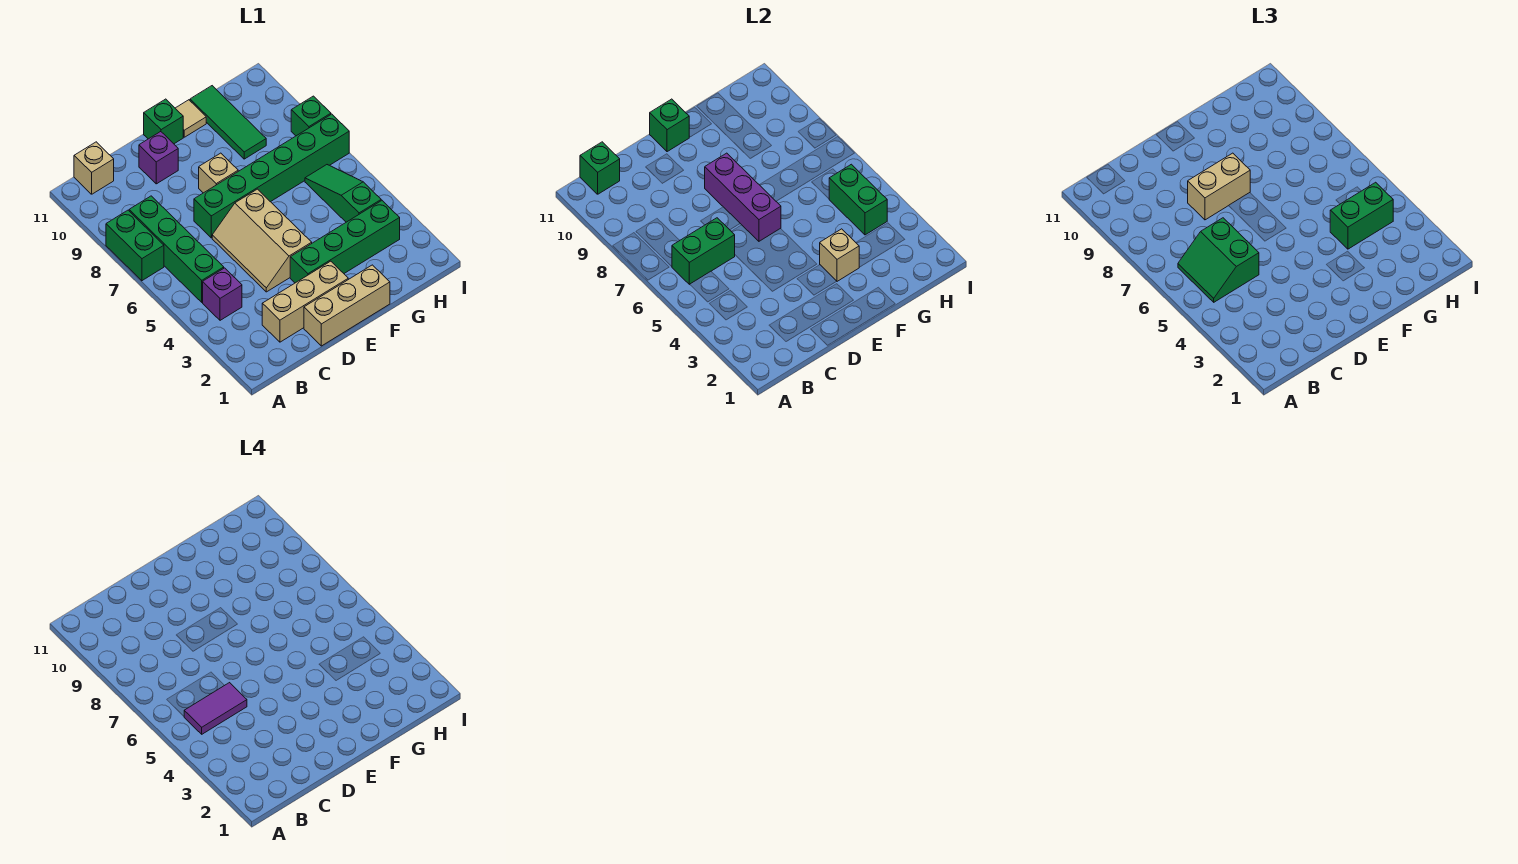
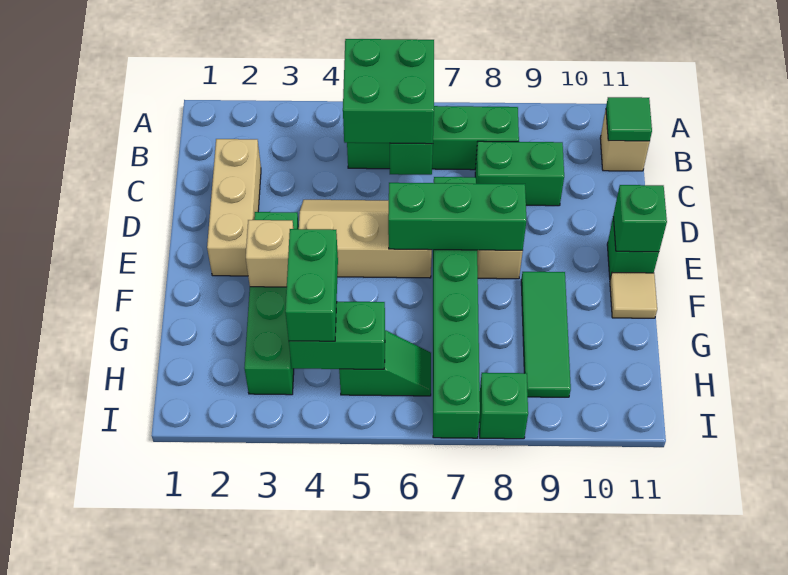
green 1x2 brick [106,210,164,281] -> green 1x2 brick moved to [475,141,564,206]
purple 1x1 brick [203,268,242,320] -> none
green 2x2 slope [1178,218,1259,302] -> green 2x2 brick [343,39,434,144]
purple 1x2 tile [184,683,247,734] -> none
green 1x1 brick [580,142,620,194] -> green 1x1 tile [606,97,652,141]
tan 1x3 brick [304,265,390,346] -> none
tan 1x2 brick [1188,153,1250,220] -> none
purple 1x1 brick [139,132,178,184] -> none
purple 1x3 brick [705,153,781,241] -> green 1x3 brick [388,183,526,250]
green 1x3 tile [190,86,266,159] -> green 1x3 tile turned to [521,272,571,397]
green 1x3 slope [305,165,381,222] -> green 1x2 slope [339,330,431,396]

